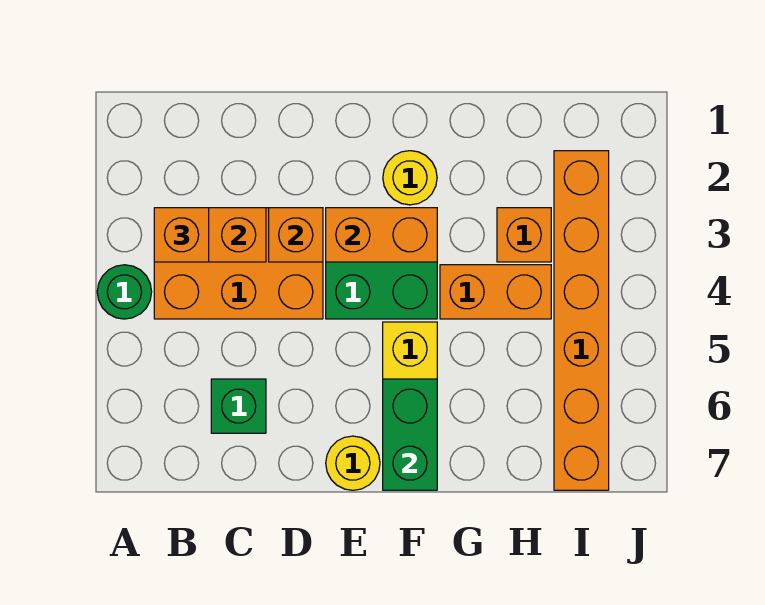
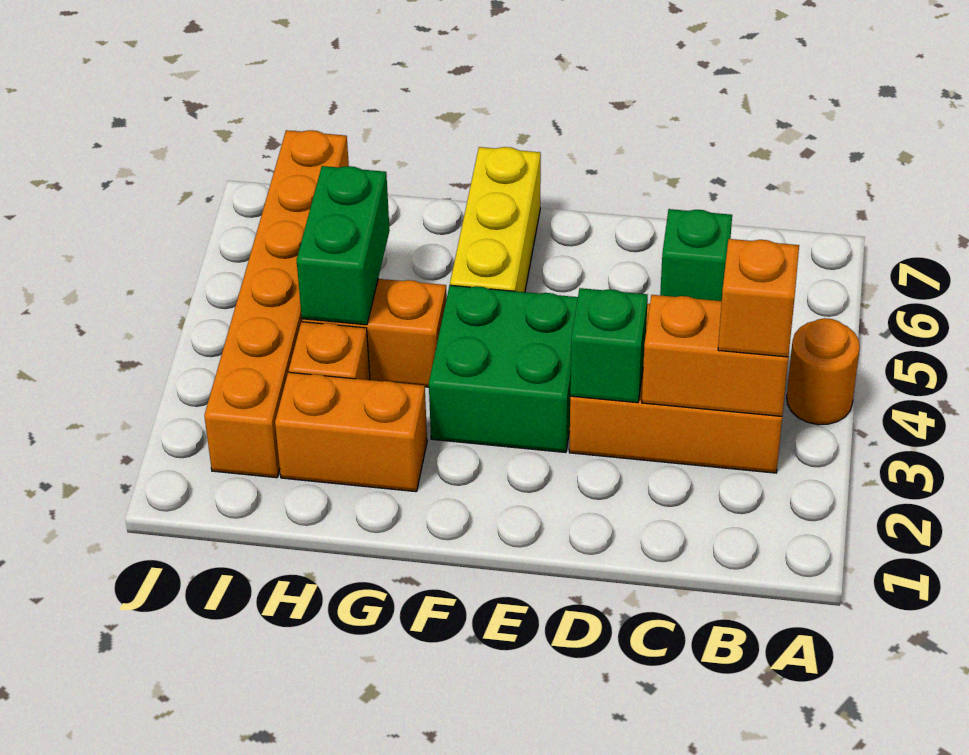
green 1x1 round brick [97,265,152,319] -> orange 1x1 round brick [787,318,860,425]
orange 1x1 brick [269,208,323,262] -> green 1x1 brick [570,288,648,403]
orange 1x2 brick [326,208,437,262] -> orange 1x2 brick moved to [275,372,427,492]
yellow 1x1 round brick [326,436,380,490] -> none
yellow 1x1 round brick [383,151,437,205] -> none
green 1x2 brick [383,379,437,490] -> green 1x2 brick moved to [297,166,390,325]

